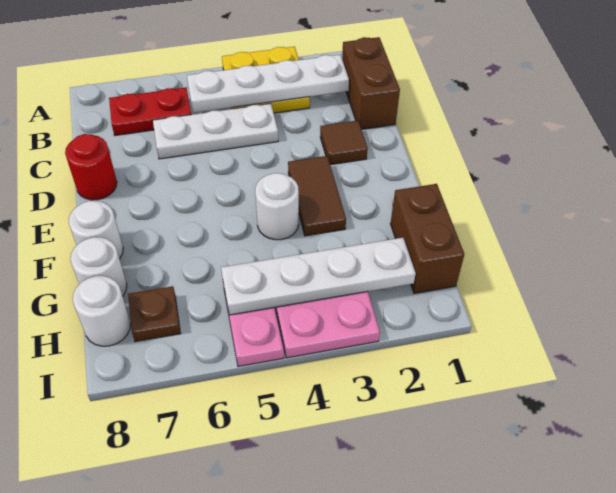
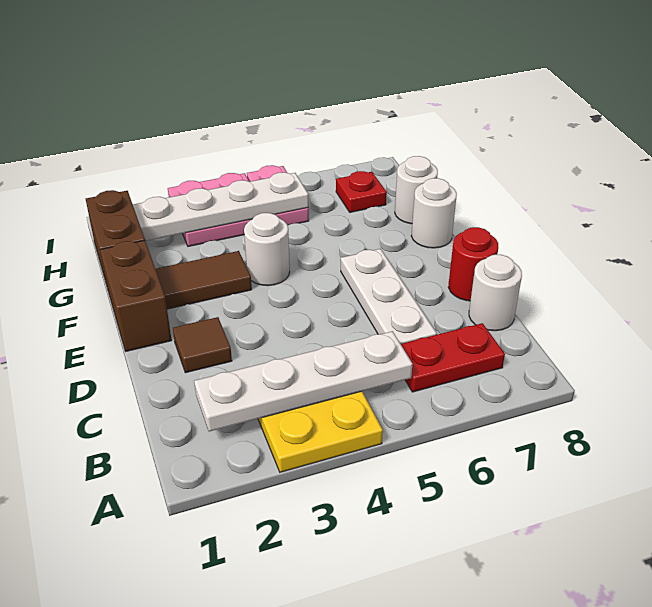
brown 1x2 brick [342,37,400,130] -> brown 1x2 brick moved to [100,240,172,351]
white 1x3 plate [153,104,278,159] -> white 1x3 plate turned to [341,249,437,344]
brown 1x2 tile [288,156,346,236] -> brown 1x2 tile turned to [156,251,252,309]
brown 1x1 plate [128,286,181,342] -> red 1x1 plate [336,171,387,212]
white 1x1 round brick [72,276,131,346] -> white 1x1 round brick moved to [469,255,522,331]

